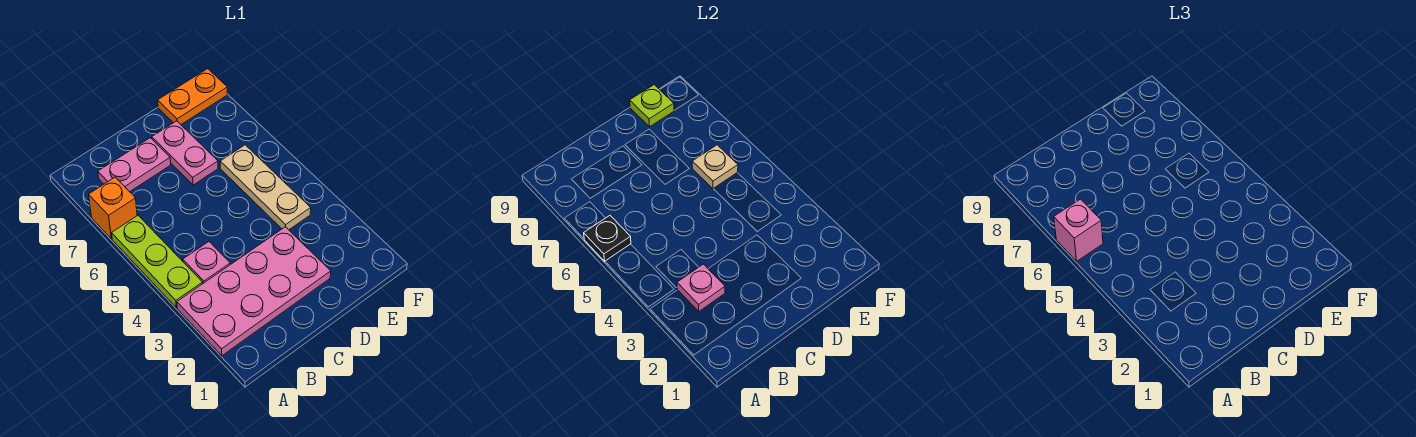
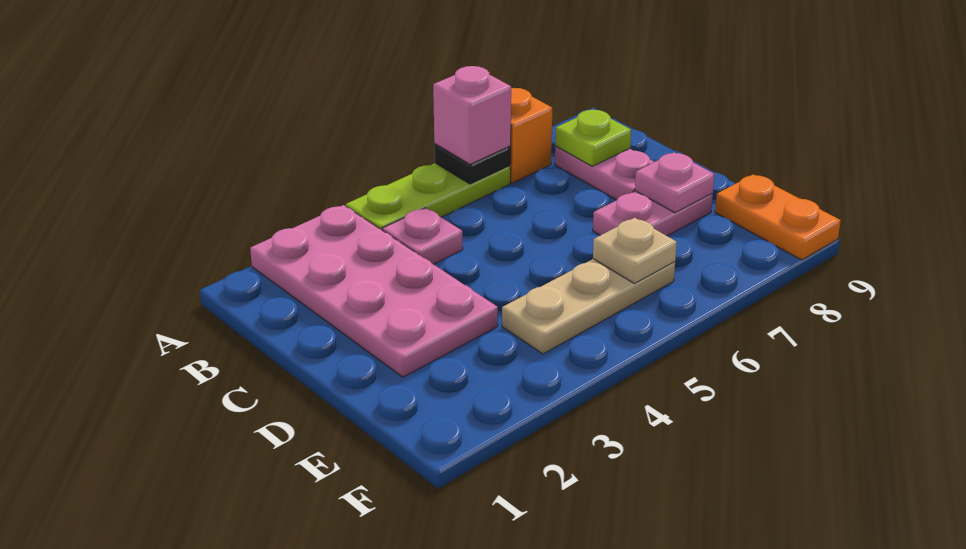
pink 1x1 plate [677,264,725,311] -> pink 1x1 plate moved to [635,153,714,213]
lime 1x1 plate [630,85,674,127] -> lime 1x1 plate moved to [555,110,631,166]

